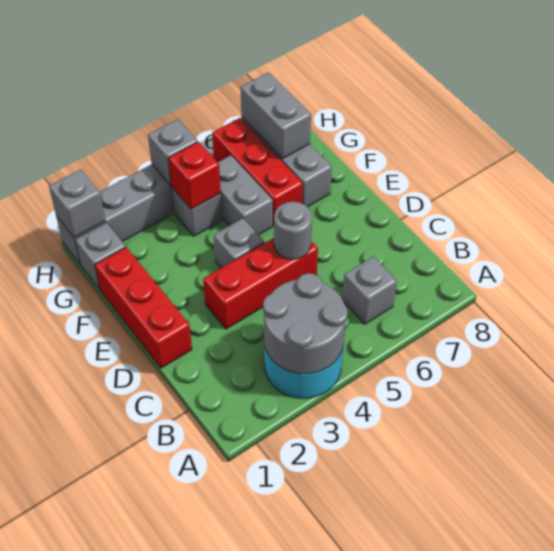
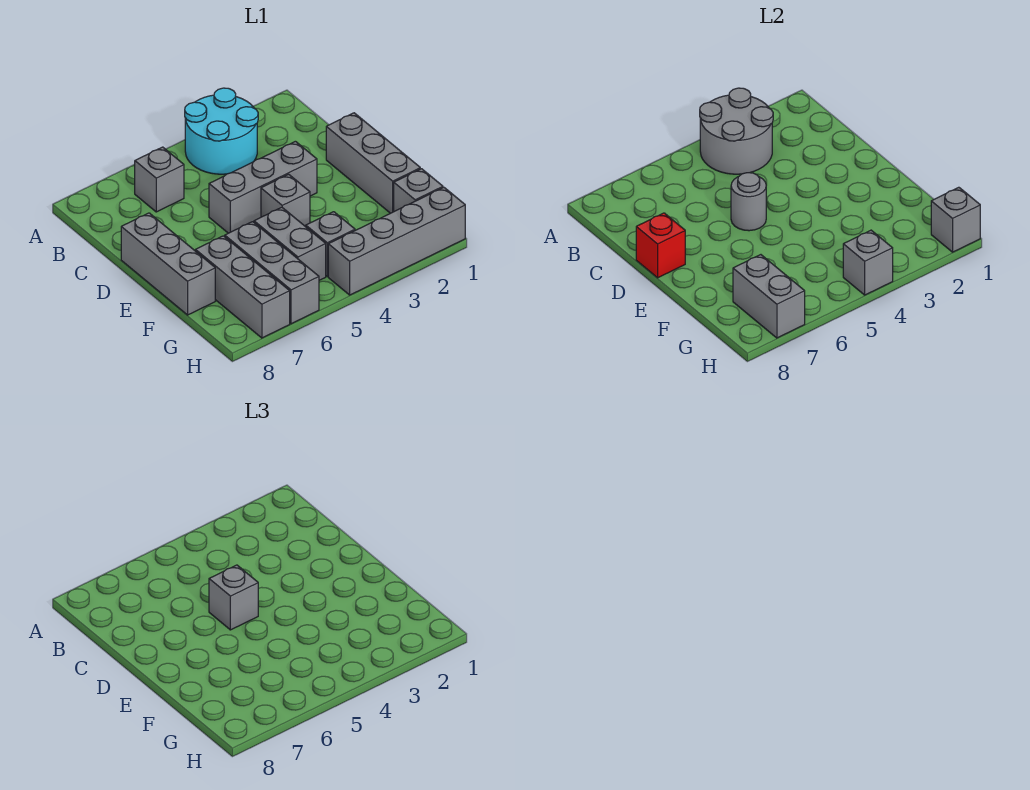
red 1x3 brick [95,247,192,368] -> grey 1x3 brick [326,113,420,213]
red 1x3 brick [203,238,318,329] -> grey 1x3 brick [209,141,317,233]
none -> grey 1x1 brick [209,565,258,630]
none -> grey 1x3 brick [121,213,215,315]
red 1x3 brick [212,118,303,225] -> grey 1x3 brick [225,222,319,324]
red 1x1 brick [168,142,221,209] -> red 1x1 brick moved to [636,213,685,278]

